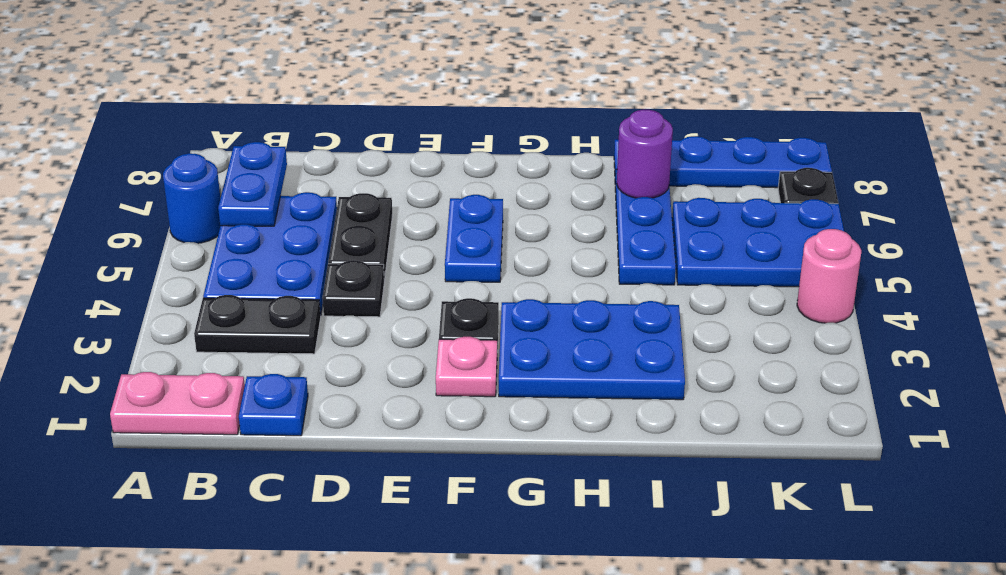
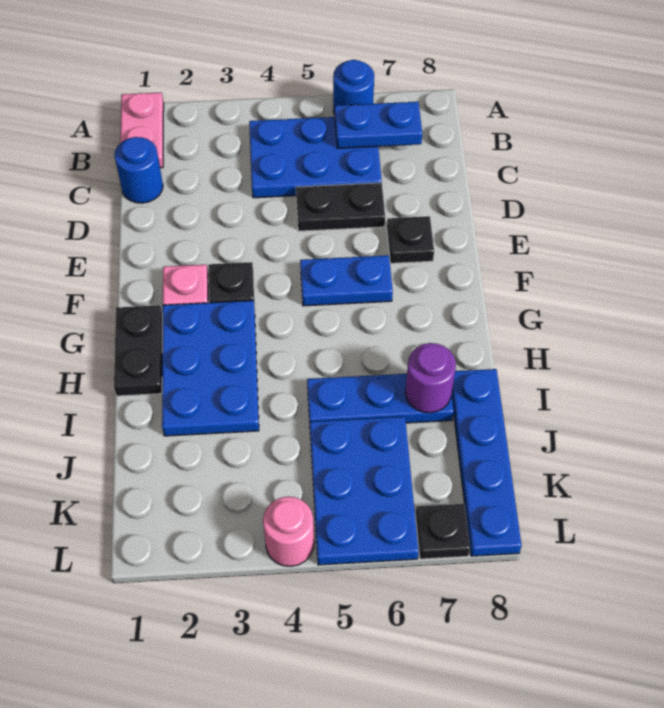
black 1x2 plate [194,295,321,354] -> black 1x2 plate moved to [114,305,162,396]
blue 1x1 plate [239,374,308,436] -> blue 1x1 round brick [114,137,163,203]
black 1x1 plate [322,260,384,317] -> black 1x1 plate moved to [387,216,434,263]

